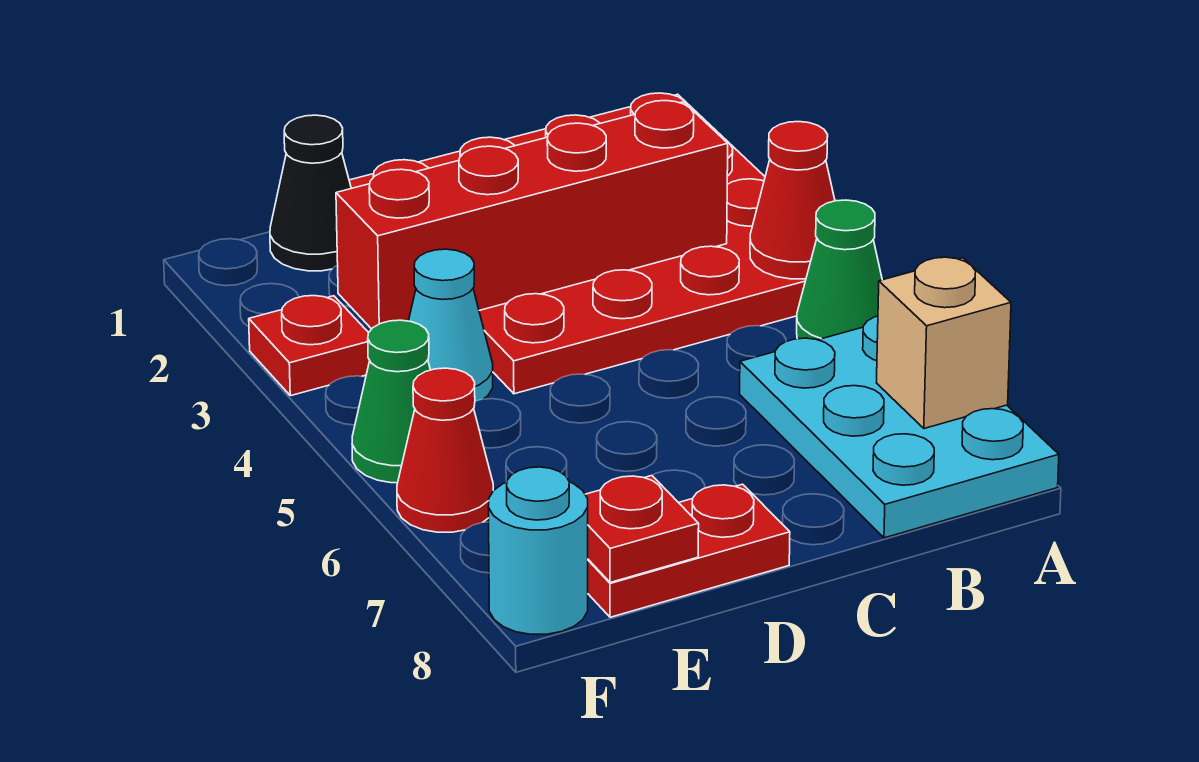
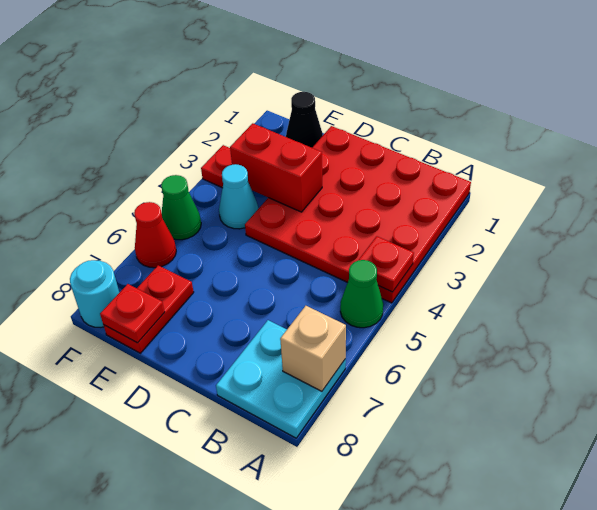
red 1x1 cone [750,122,835,279] -> red 1x1 plate [359,236,414,292]
cyan 2x3 plate [740,316,1059,538] -> cyan 2x2 plate [216,320,346,438]
red 1x4 brick [336,101,728,329] -> red 1x2 brick [230,123,322,212]
red 1x2 plate [588,484,790,617] -> red 1x2 plate turned to [104,265,194,353]

